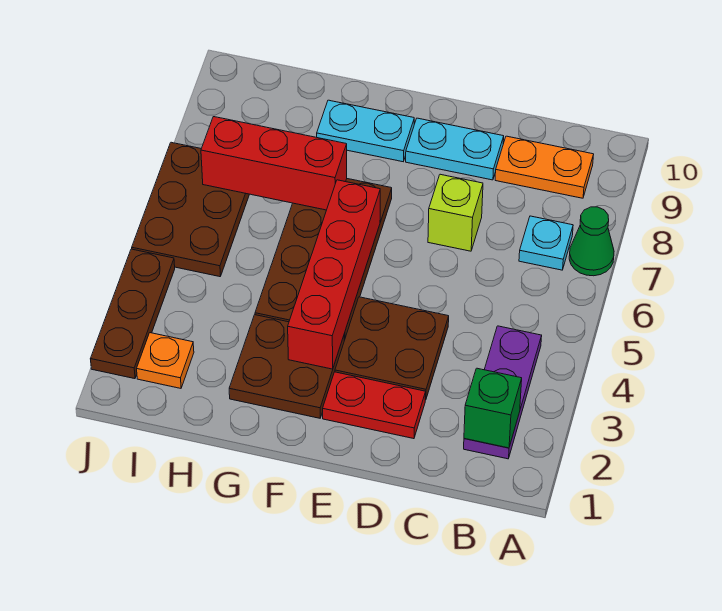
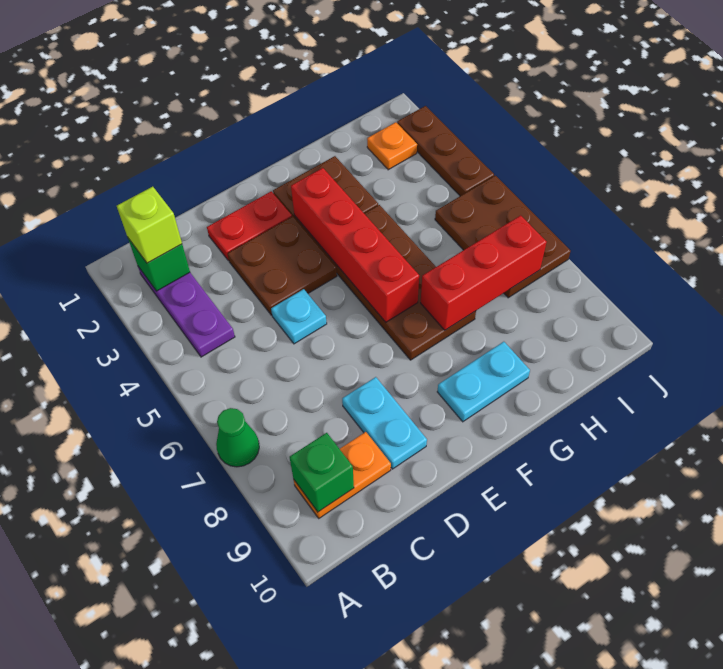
cyan 1x1 plate [519,216,573,270] -> cyan 1x1 plate moved to [271,289,327,344]
none -> green 1x1 brick [290,433,354,512]
lime 1x1 brick [428,174,483,251] -> lime 1x1 brick moved to [117,187,182,263]
cyan 1x2 plate [406,118,504,180] -> cyan 1x2 plate turned to [342,377,427,469]

